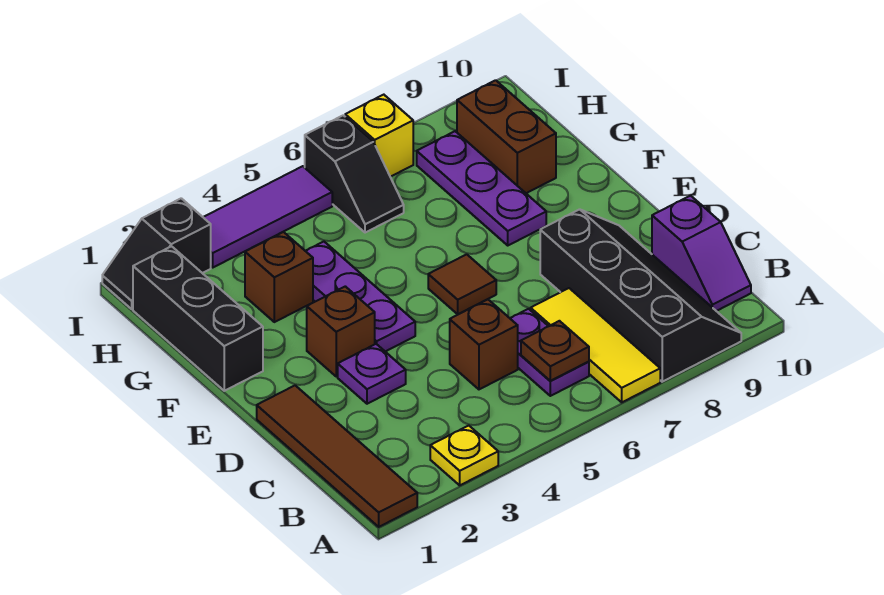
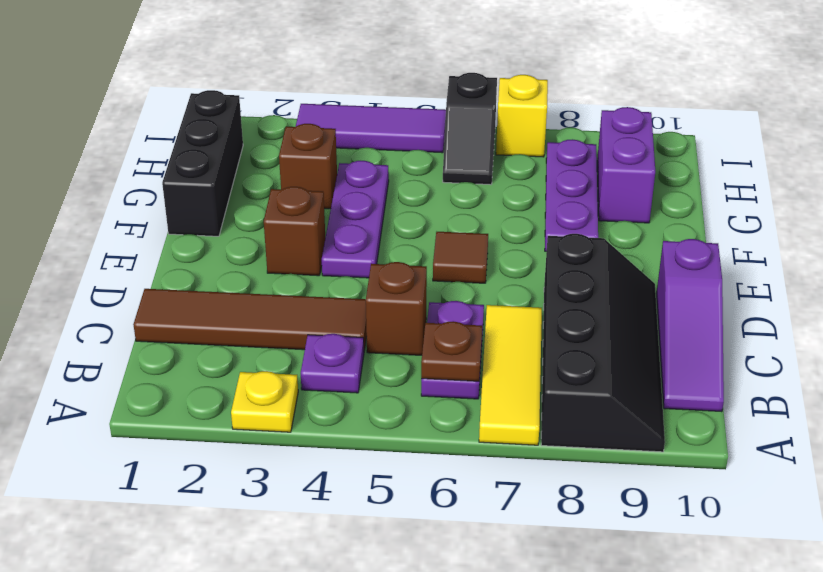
brown 1x4 tile [257,385,417,527] -> brown 1x4 tile turned to [133,289,367,350]
purple 1x2 slope [652,196,751,311] -> purple 1x3 slope [656,239,724,412]
purple 1x1 plate [338,344,406,404] -> purple 1x1 plate moved to [301,334,364,393]
brown 1x2 brick [457,80,556,193] -> purple 1x2 brick [597,107,655,223]
black 1x2 slope [102,198,211,309] -> none

